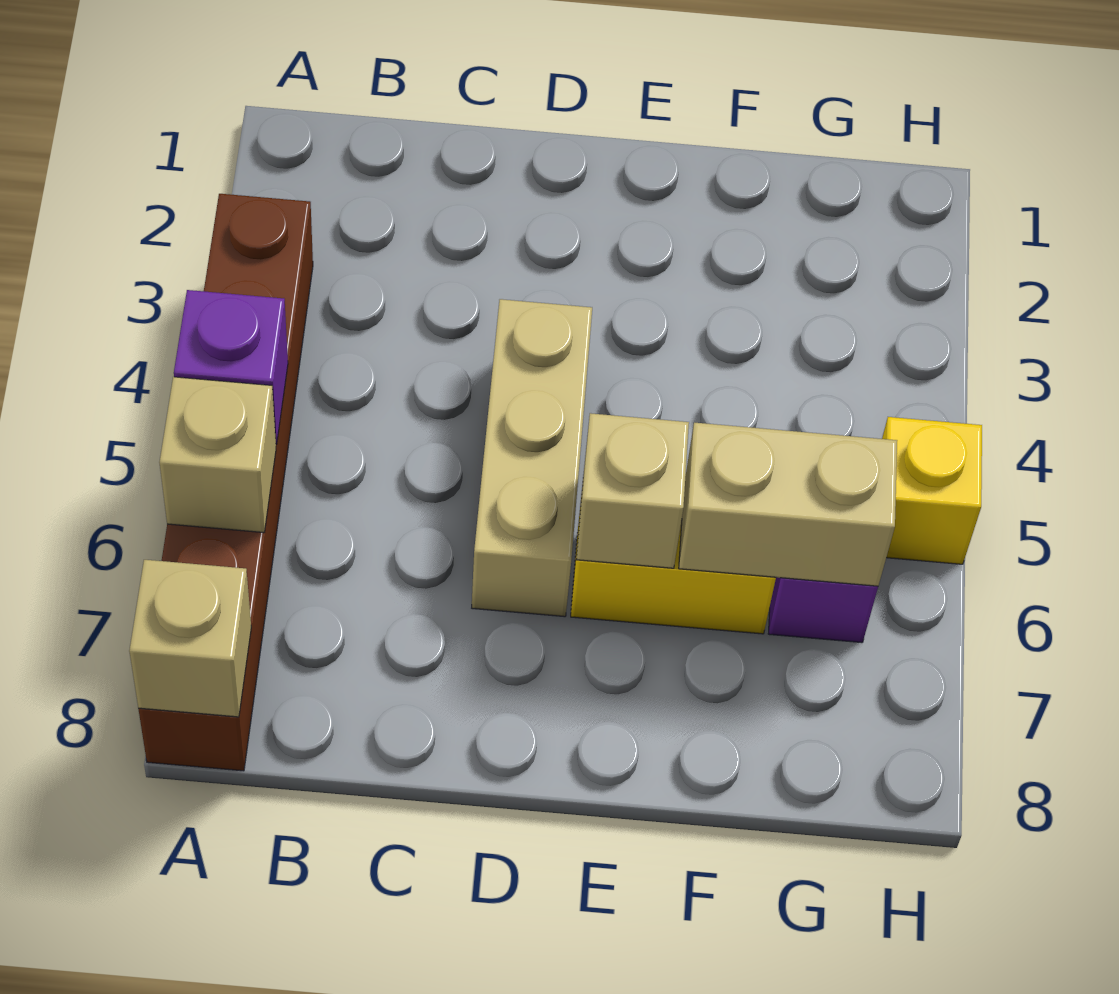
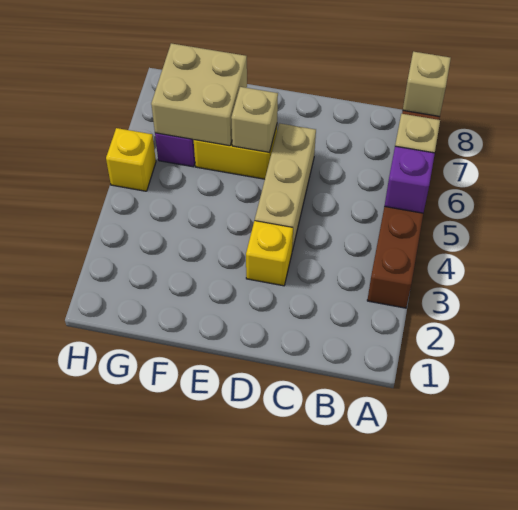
none -> yellow 1x1 brick [246,221,293,286]
tan 1x2 brick [679,423,897,586] -> tan 2x2 brick [151,43,247,146]

